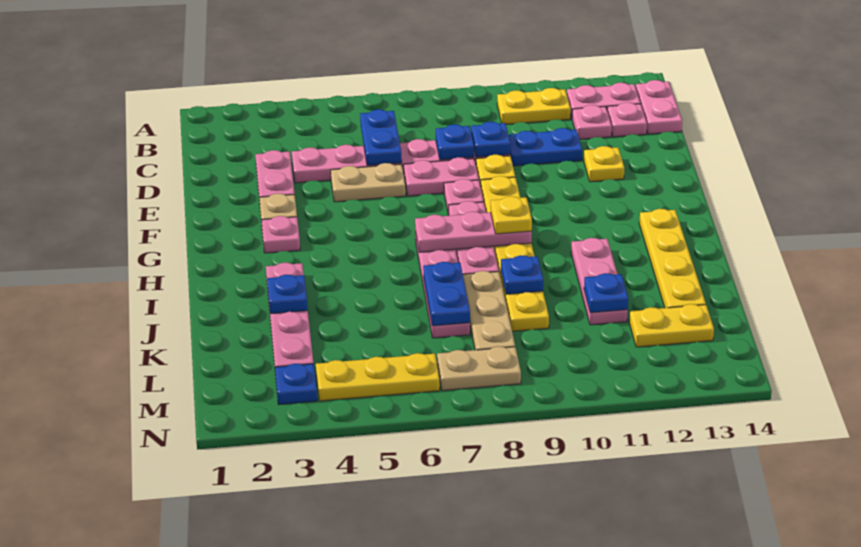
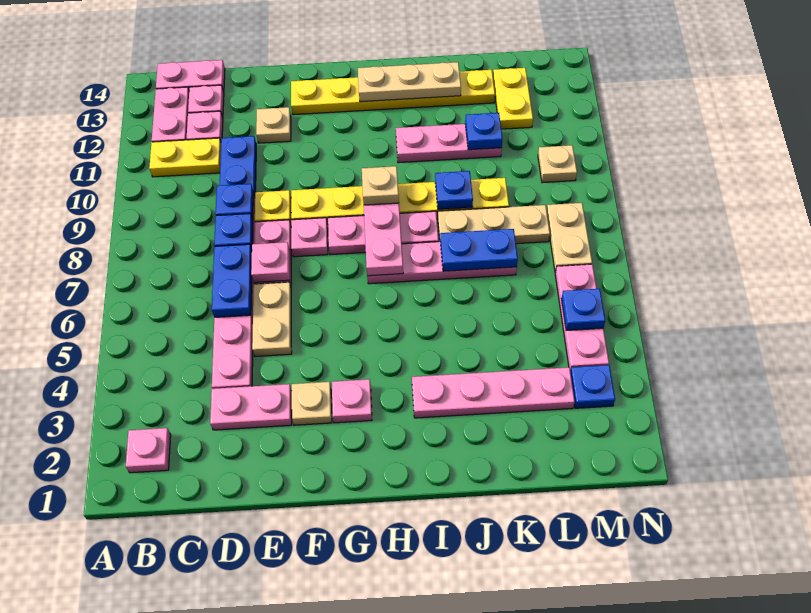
none -> pink 1x1 plate [126,428,171,473]
yellow 1x2 plate [497,88,571,124] -> yellow 1x2 plate turned to [149,138,221,177]
blue 1x2 plate [360,109,402,165] -> blue 1x2 plate turned to [212,244,252,317]
none -> pink 1x1 plate [251,242,290,282]
yellow 1x1 plate [584,146,624,182] -> tan 1x1 plate [256,107,291,143]
yellow 1x1 plate [491,196,532,234] -> tan 1x1 plate [362,166,399,205]
yellow 1x4 plate [639,209,706,308] -> yellow 1x6 plate [291,70,495,115]
none -> tan 1x3 plate [358,62,461,102]
blue 1x1 plate [267,275,308,314] -> blue 1x1 plate moved to [561,289,605,330]
yellow 1x3 plate [316,353,440,401] -> pink 1x3 plate [555,264,609,371]
none -> tan 1x1 plate [538,145,577,183]

